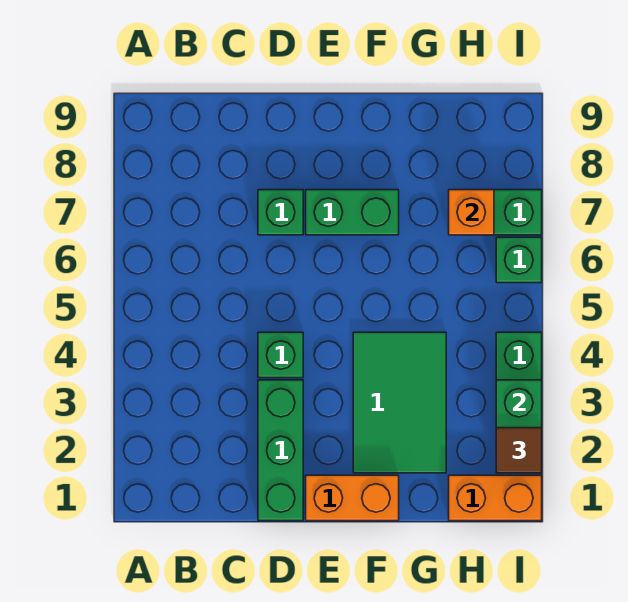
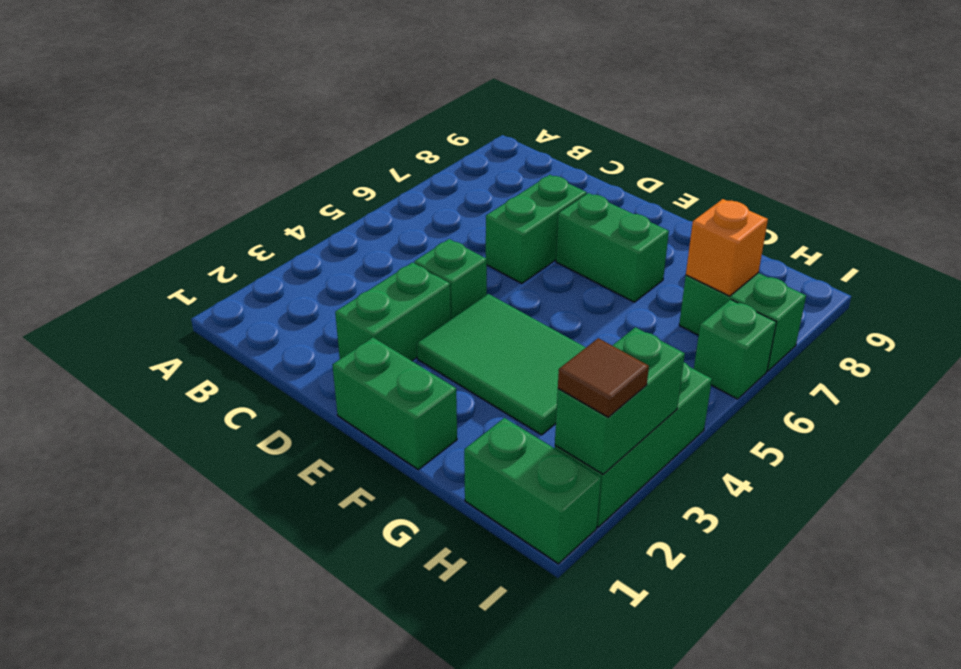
green 1x3 brick [258,380,303,521] -> green 1x2 brick [335,262,451,361]
green 1x1 brick [258,190,303,235] -> green 1x2 brick [486,175,587,284]
orange 1x2 brick [306,475,399,521] -> green 1x2 brick [333,338,457,470]
green 2x3 tile [353,332,446,473] -> green 2x3 tile turned to [417,294,586,435]
orange 1x2 brick [449,475,542,521] -> green 1x2 brick [464,418,601,564]

